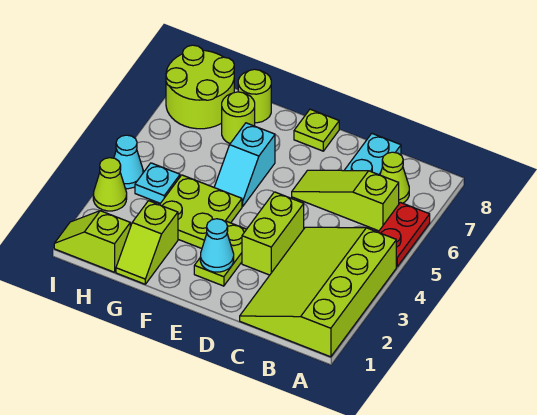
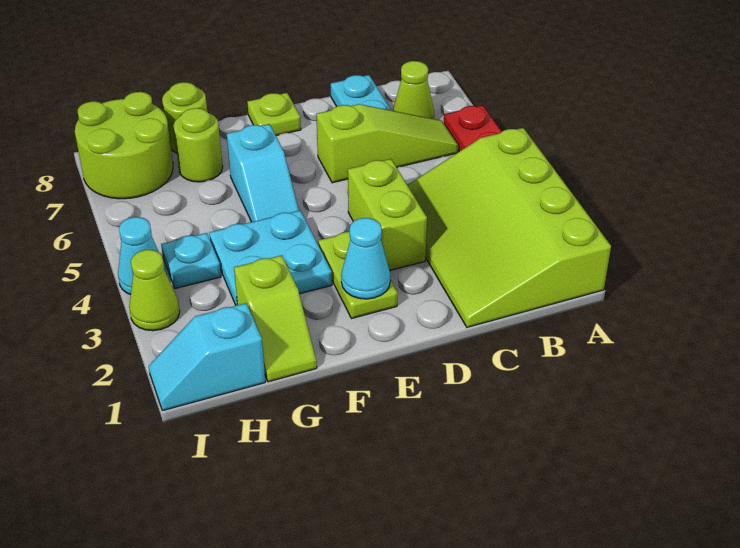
lime 1x3 slope [292,170,399,231] -> lime 1x3 slope turned to [316,104,458,183]
lime 2x2 plate [160,175,242,249] -> cyan 2x2 plate [209,211,332,306]
lime 1x2 slope [54,211,130,272] -> cyan 1x2 slope [149,303,265,411]

